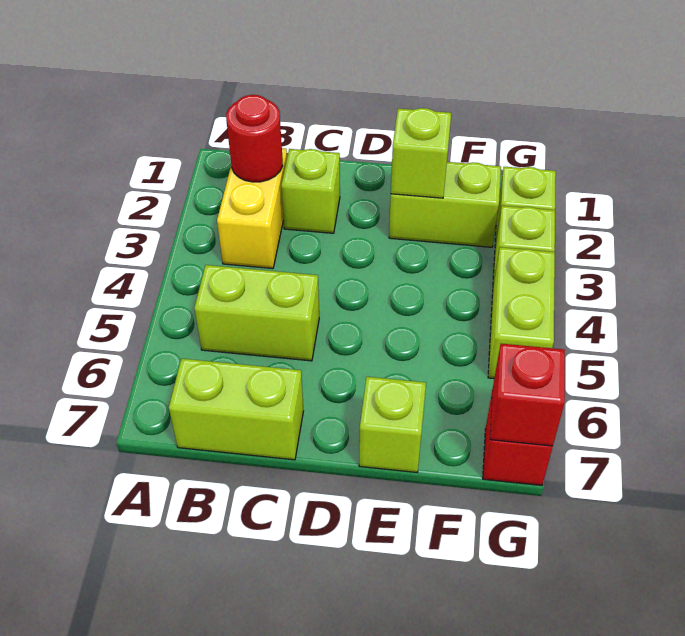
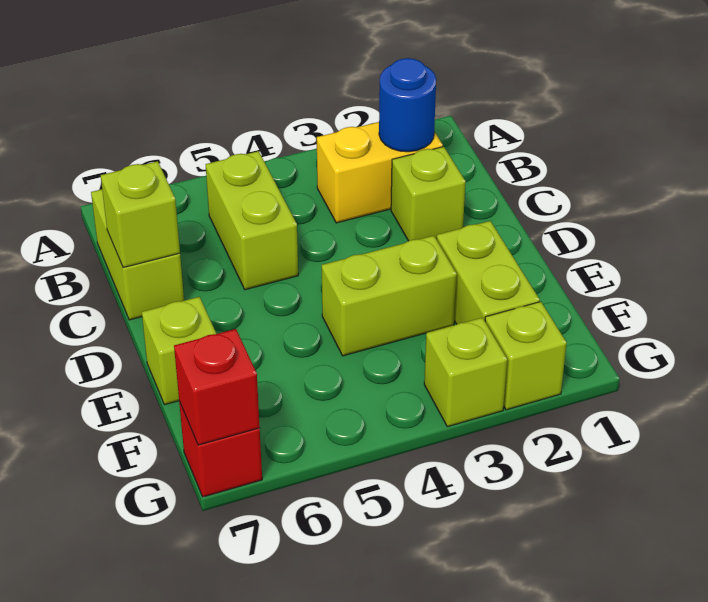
red 1x1 round brick [226,95,283,182] -> blue 1x1 round brick [379,58,436,152]
lime 1x1 brick [391,108,451,198] -> lime 1x1 brick moved to [101,161,180,268]
lime 1x2 brick [488,247,555,379] -> lime 1x2 brick moved to [322,236,457,356]

